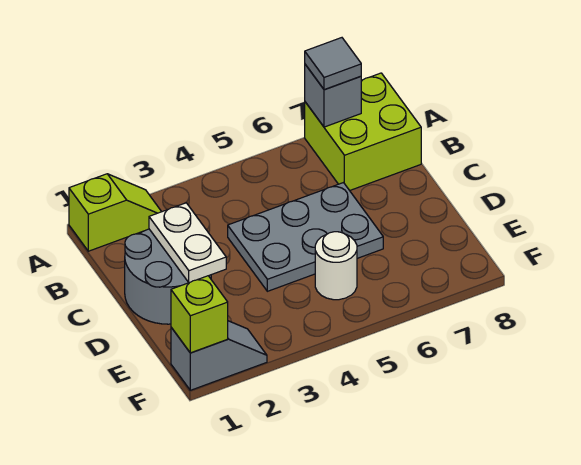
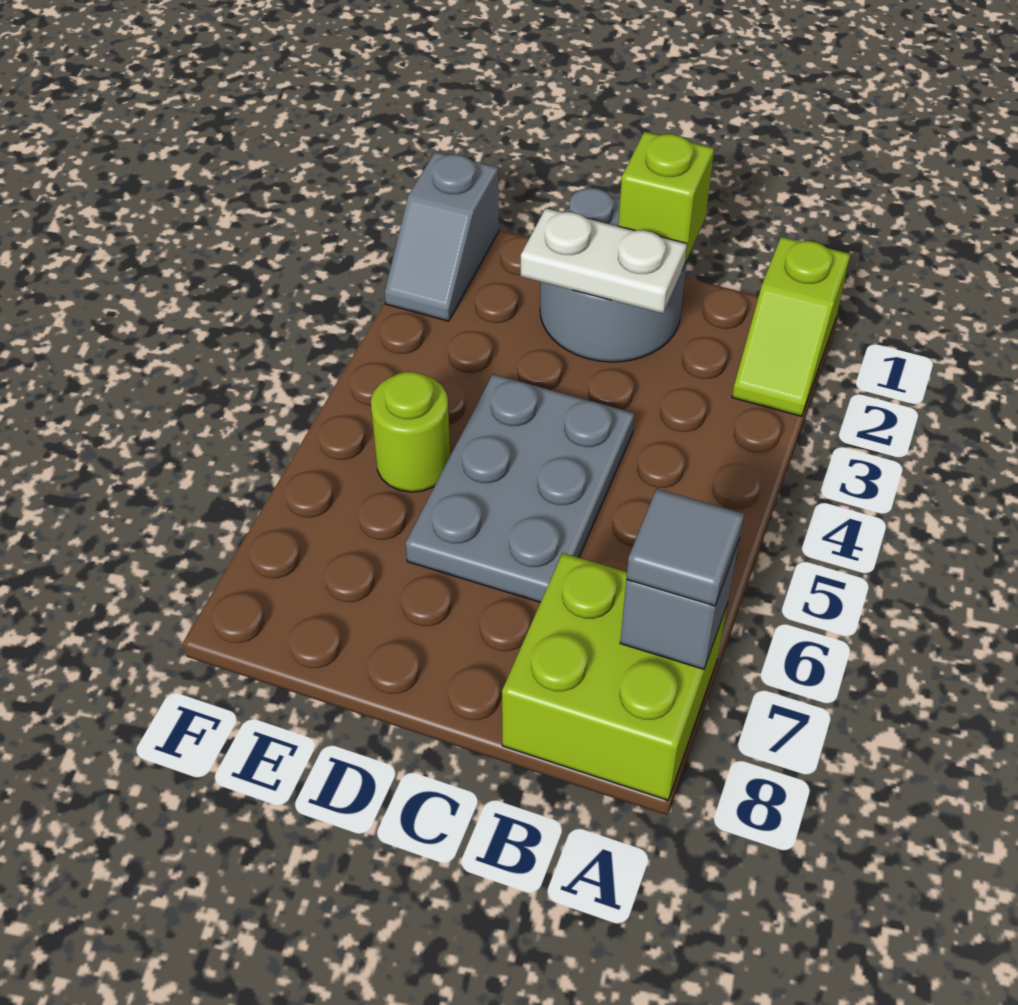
white 1x1 round brick [315,232,357,300] -> lime 1x1 round brick [371,372,450,492]
lime 1x1 brick [171,276,228,353] -> lime 1x1 brick moved to [618,132,714,263]

